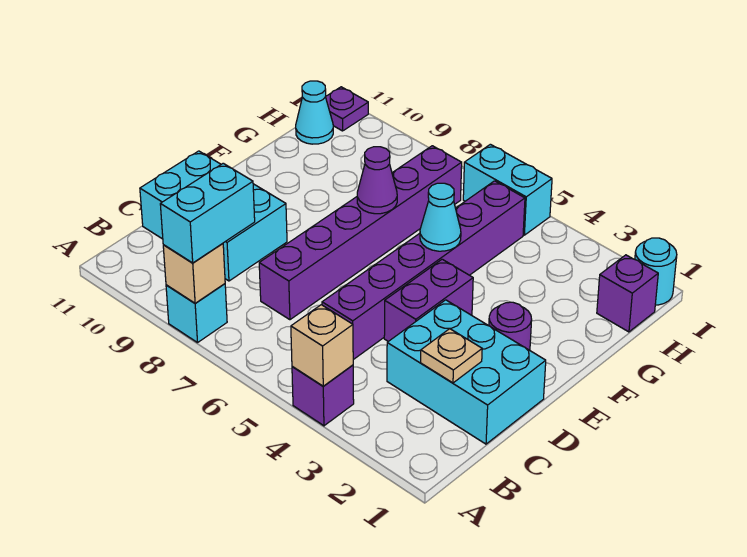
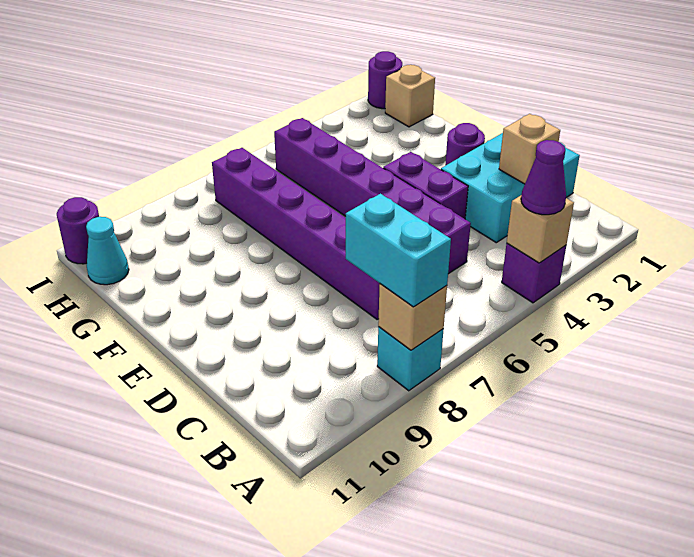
tan 1x1 plate [421,329,482,383] -> tan 1x1 brick [499,114,560,184]
cyan 2x3 brick [140,151,287,281] -> none
cyan 1x1 cone [420,183,461,251] -> none
purple 1x1 cone [357,147,397,214] -> purple 1x1 cone moved to [521,140,566,215]
purple 1x1 brick [597,255,658,332] -> tan 1x1 brick [385,65,435,127]
cyan 1x1 round brick [635,238,677,305] -> purple 1x1 round brick [368,51,402,109]
cyan 1x2 brick [463,144,552,235] -> none
purple 1x1 plate [326,87,368,131] -> purple 1x1 round brick [57,197,99,264]

